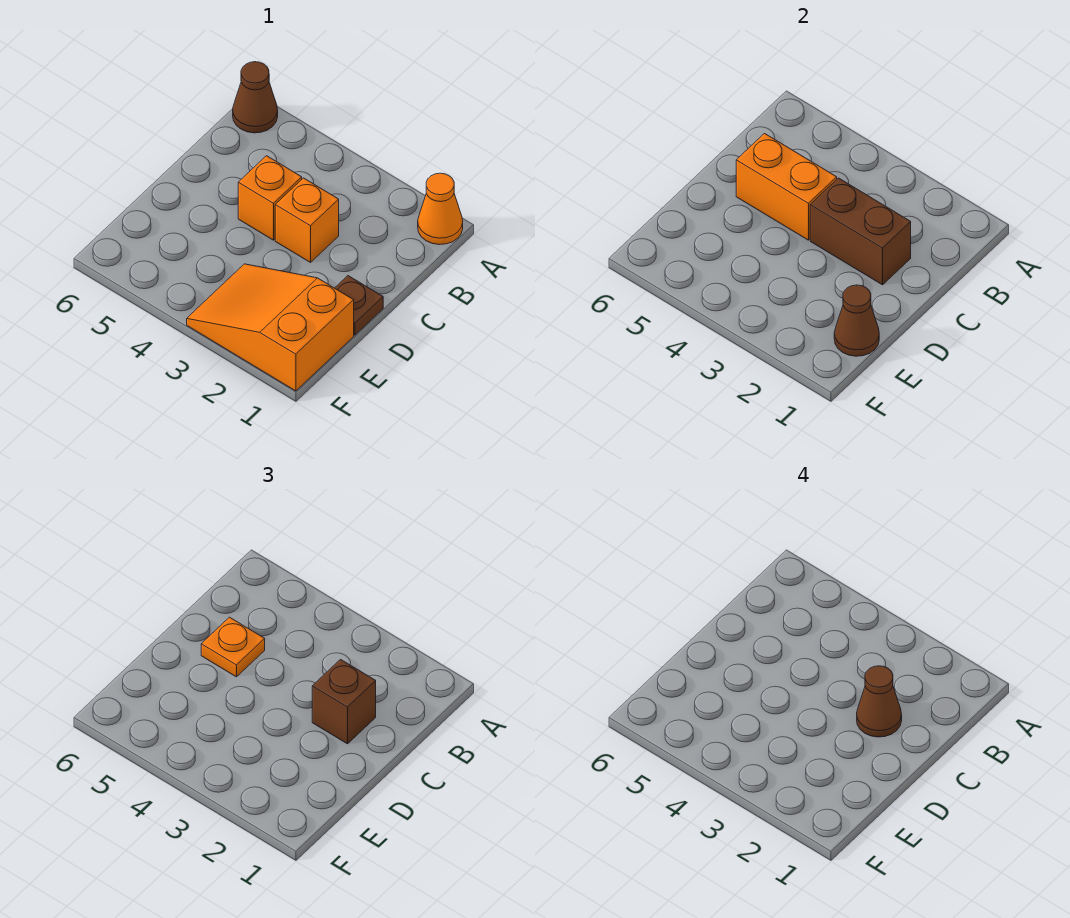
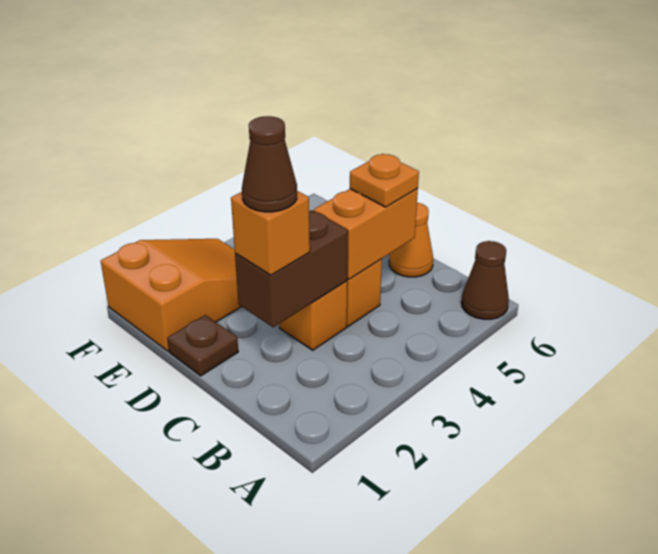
orange 1x1 cone [418,173,463,245] -> orange 1x1 cone moved to [389,203,433,277]
brown 1x1 brick [312,659,376,744] -> orange 1x1 brick [231,191,310,275]
brown 1x1 cone [834,285,879,356] -> none

